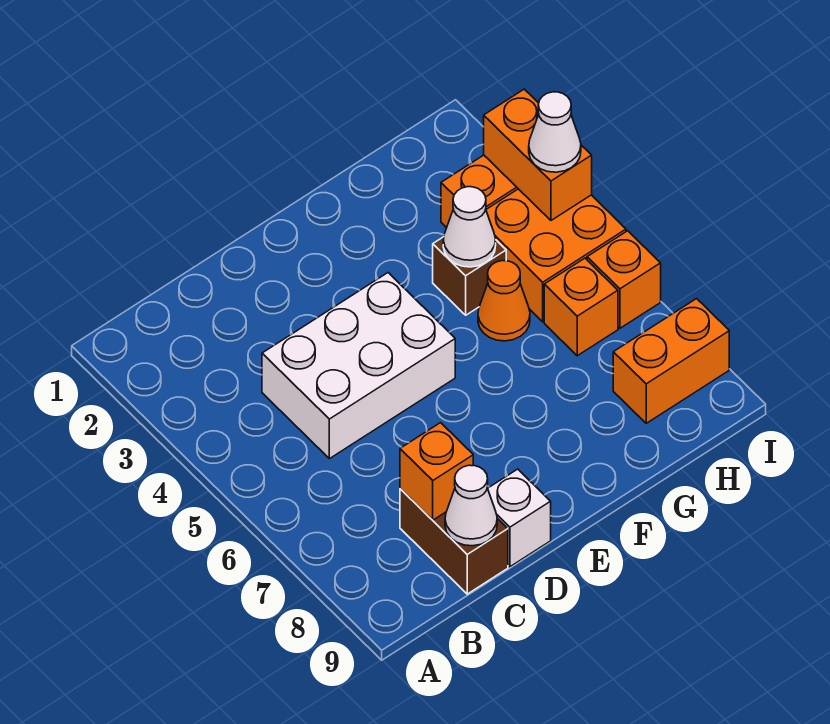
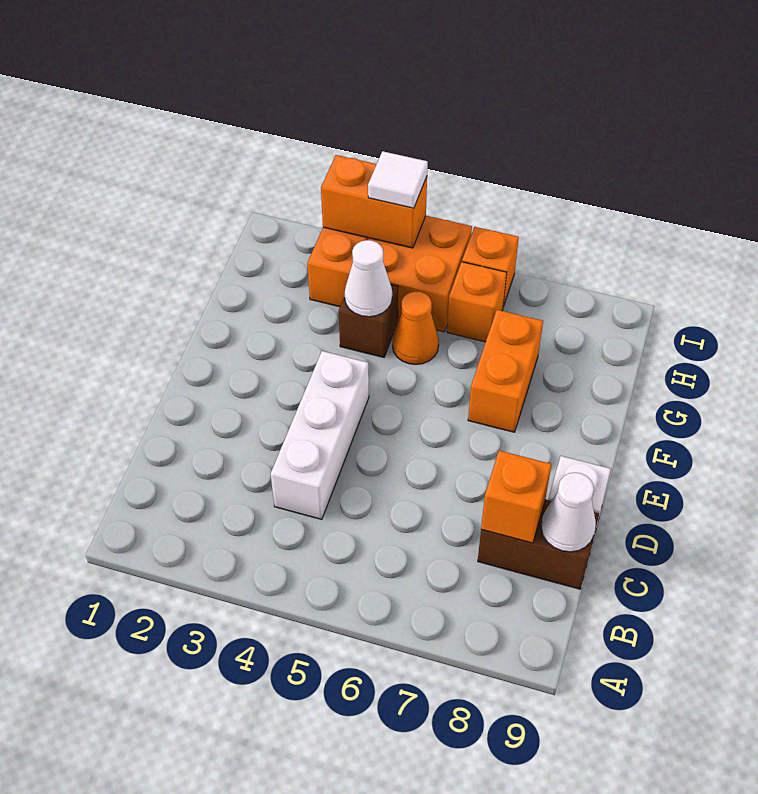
white 2x3 brick [262,273,455,459] -> white 1x3 brick [271,351,369,519]
orange 1x2 brick [613,299,729,423] -> orange 1x2 brick moved to [468,310,543,432]
white 1x1 cone [529,92,581,172] -> white 1x1 tile [368,151,428,208]

